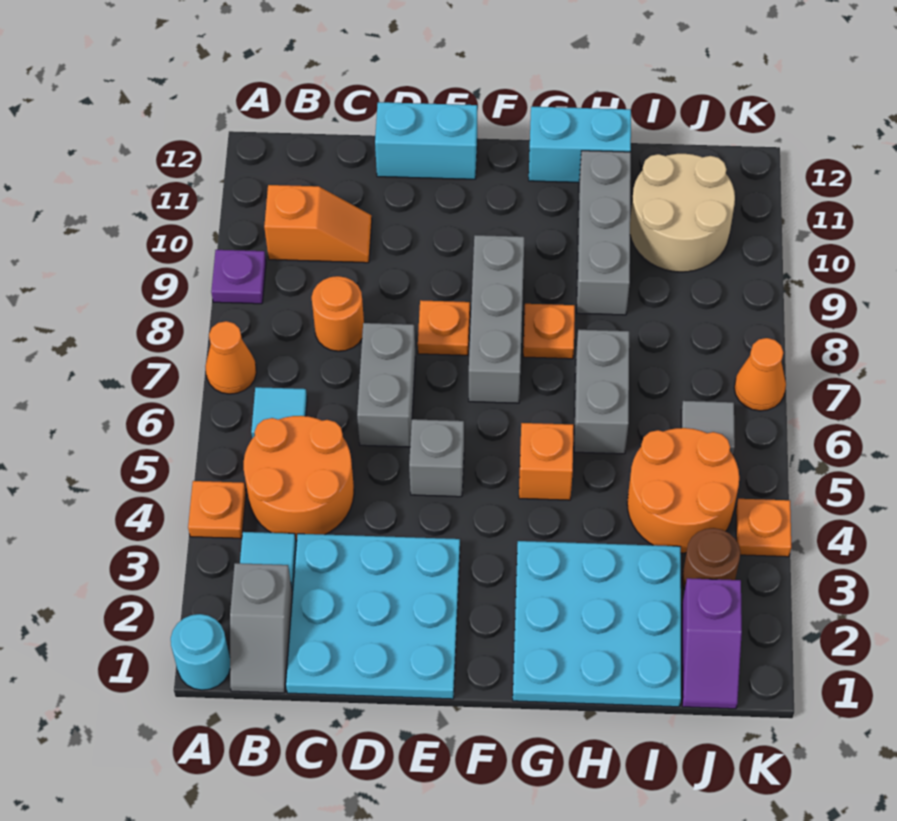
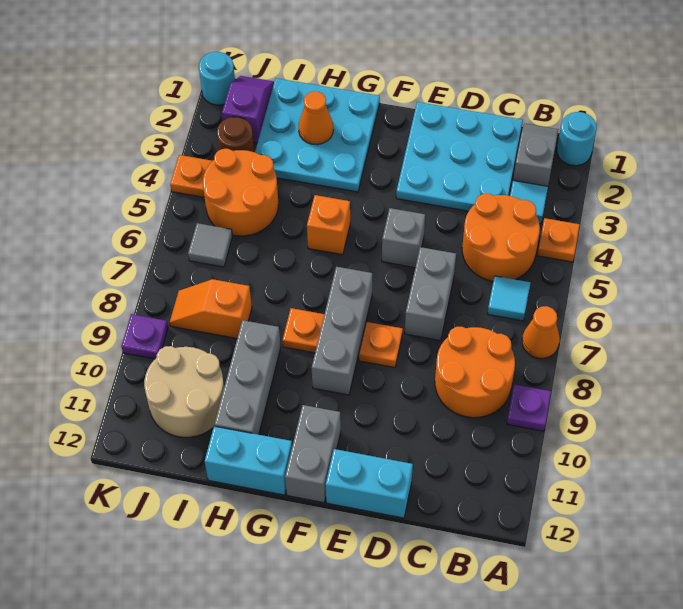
orange 1x2 slope [264,185,372,263] -> orange 1x2 slope moved to [170,279,252,338]
orange 1x1 round brick [312,276,364,351] -> orange 2x2 round brick [435,327,515,418]
grey 1x2 brick [574,330,629,454] -> grey 1x2 brick moved to [285,405,341,503]
none -> cyan 1x1 round brick [199,52,235,105]
orange 1x1 cone [734,338,786,411] -> orange 1x1 cone moved to [299,91,333,145]
none -> purple 1x1 plate [121,314,168,359]

